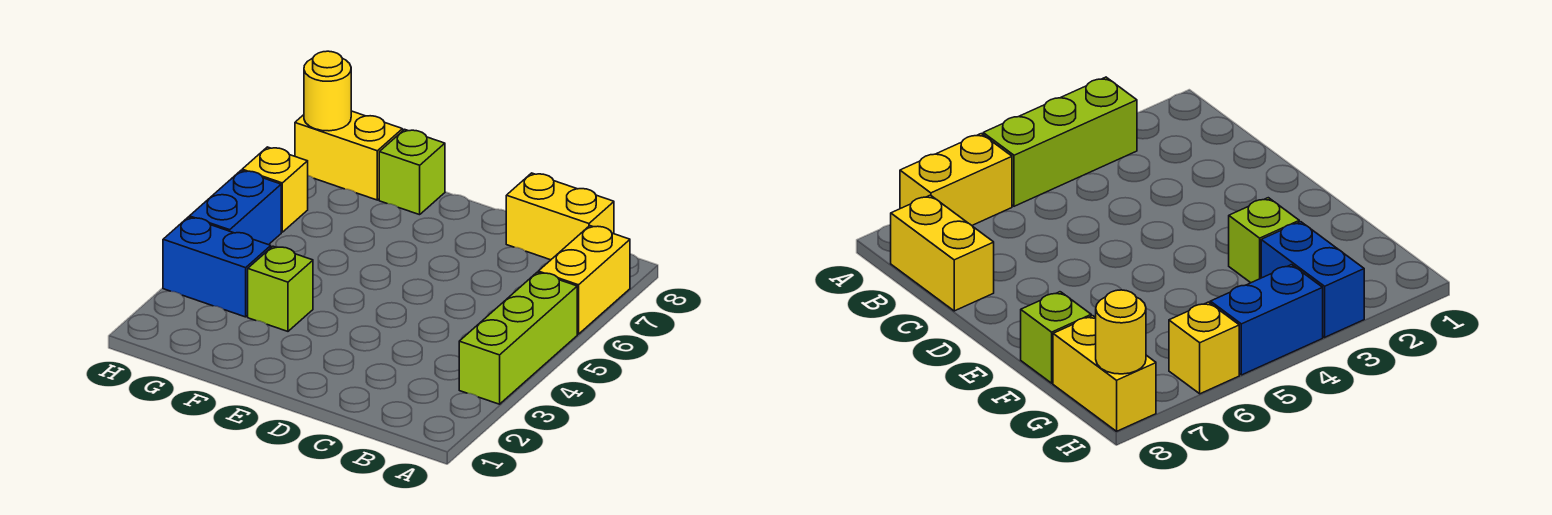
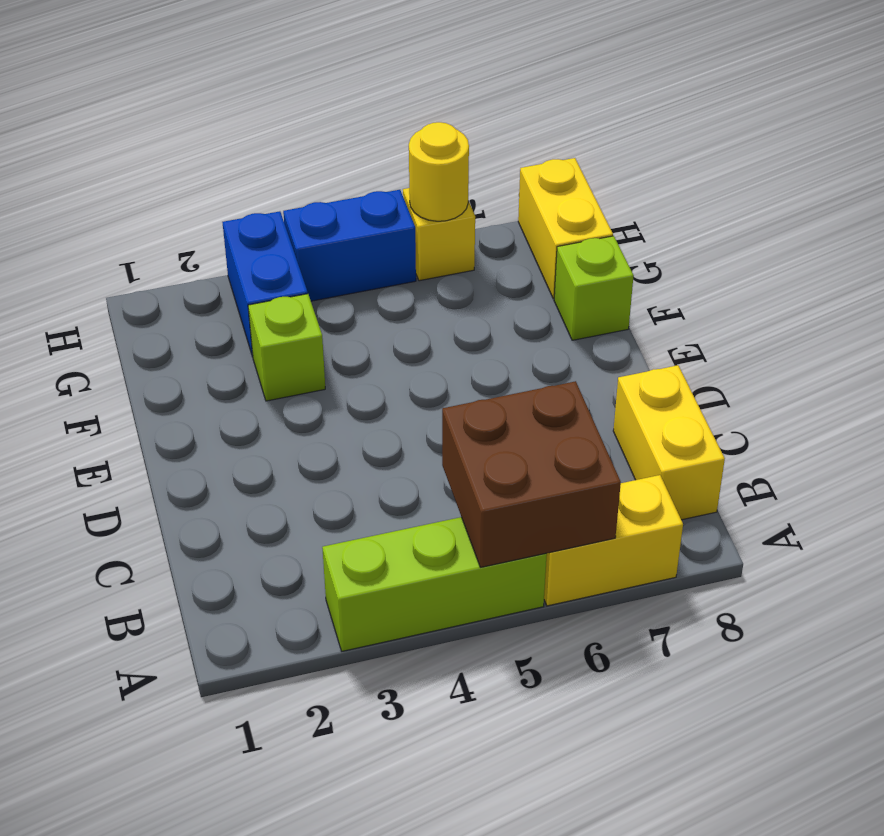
none -> brown 2x2 brick [442,381,621,567]
yellow 1x1 round brick [304,51,351,131] -> yellow 1x1 round brick moved to [409,122,469,221]

